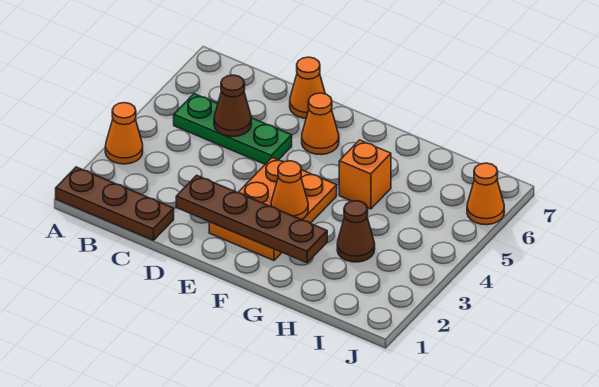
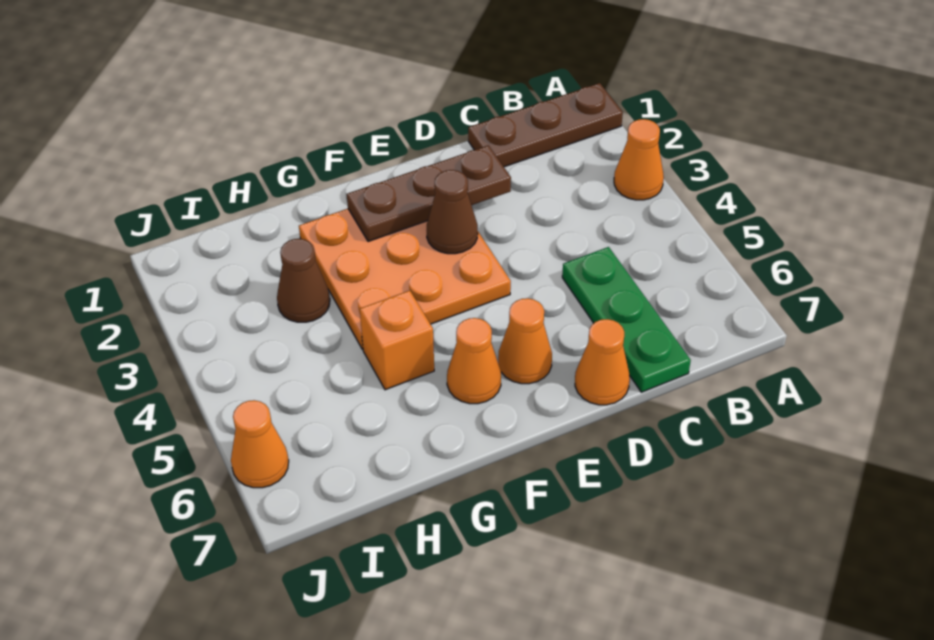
green 1x3 plate [174,94,292,164] -> green 1x3 plate turned to [562,247,691,392]
brown 1x1 cone [214,75,251,137] -> brown 1x1 cone moved to [427,170,478,254]
brown 1x4 plate [176,175,327,263] -> brown 1x3 plate [347,145,511,242]
orange 2x3 plate [209,158,337,260] -> orange 3x3 plate [299,209,511,349]
orange 1x1 cone [271,161,308,220] -> orange 1x1 cone moved to [447,318,501,404]

